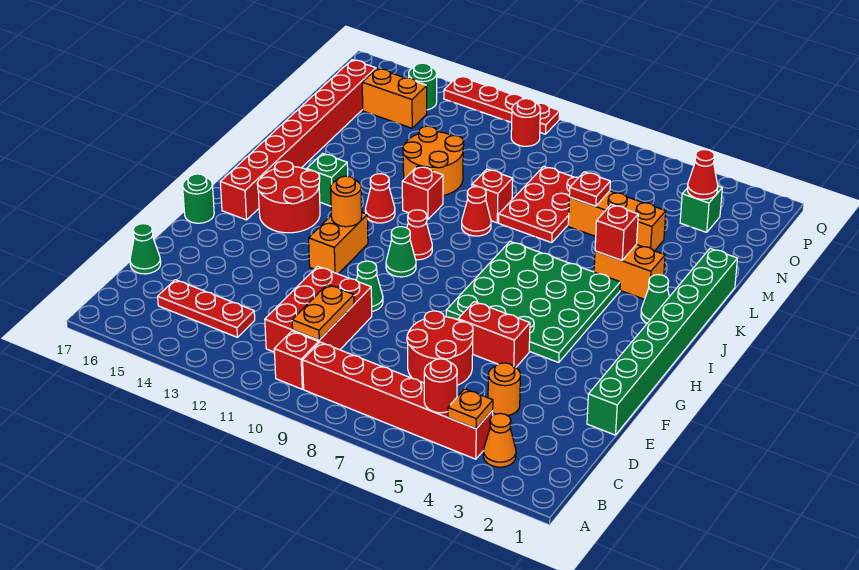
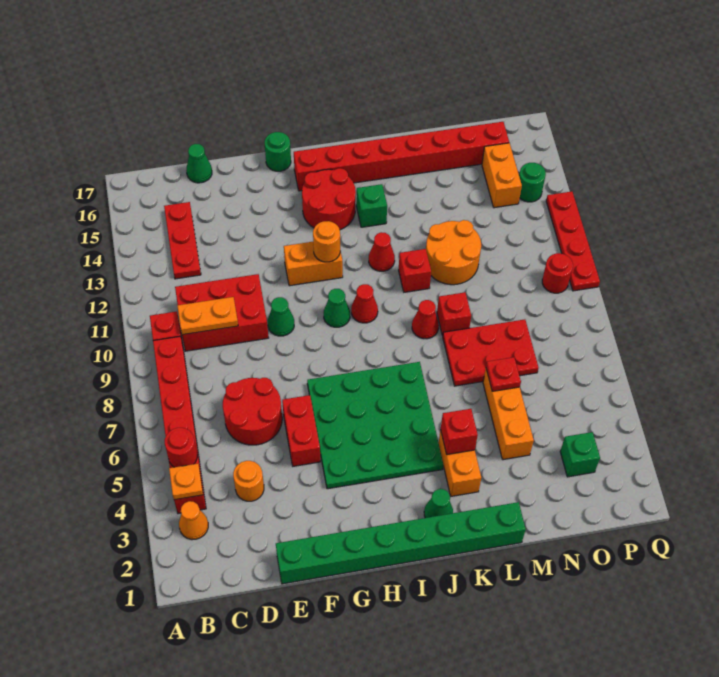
red 1x1 cone [688,149,718,199] -> none

